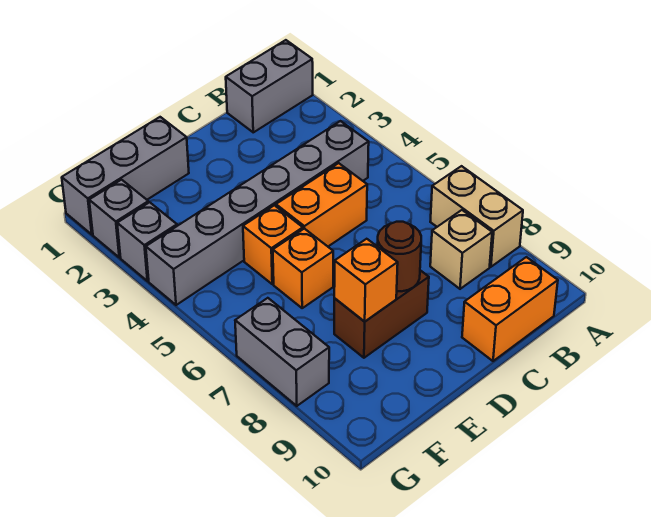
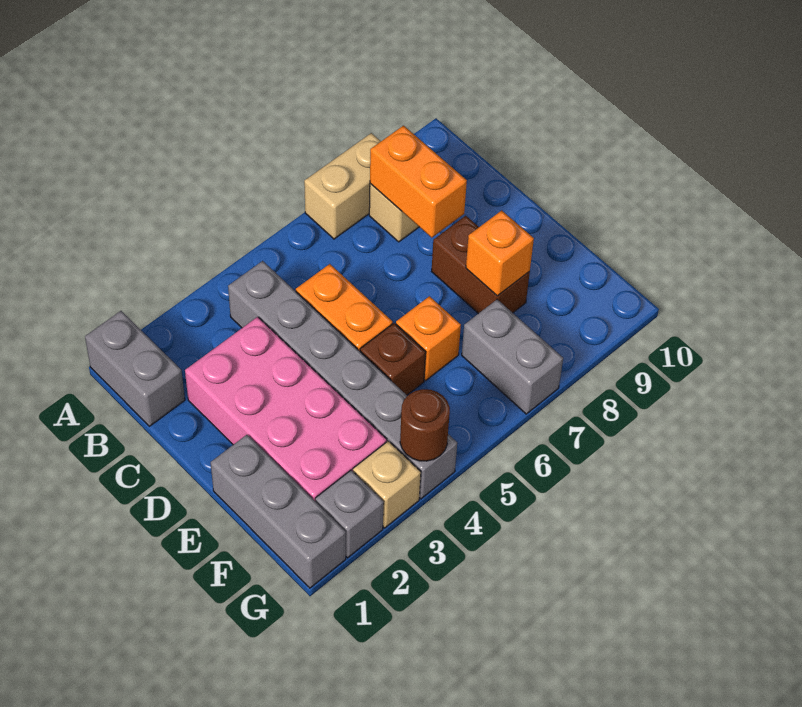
orange 1x2 brick [462,257,558,361] -> orange 1x2 brick moved to [370,126,467,238]
none -> pink 2x4 brick [185,317,387,501]
brown 1x1 round brick [378,222,421,291] -> brown 1x1 round brick moved to [400,389,450,461]
orange 1x1 brick [243,205,303,284] -> brown 1x1 brick [360,323,426,395]
grey 1x1 brick [117,202,177,281] -> tan 1x1 brick [353,441,421,528]
grey 1x2 brick [235,298,329,406] -> grey 1x2 brick turned to [462,299,563,414]

